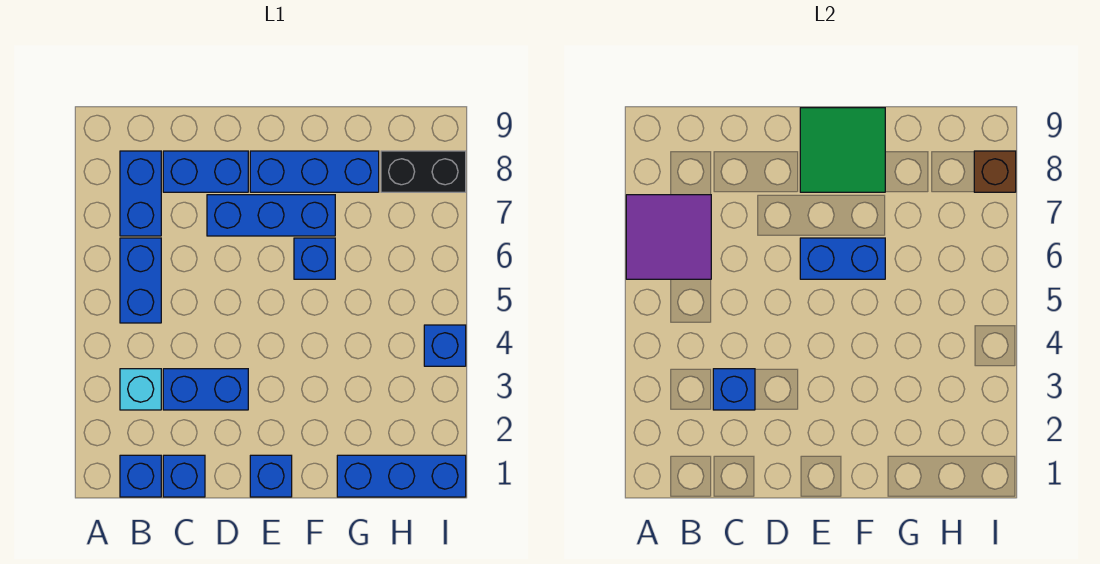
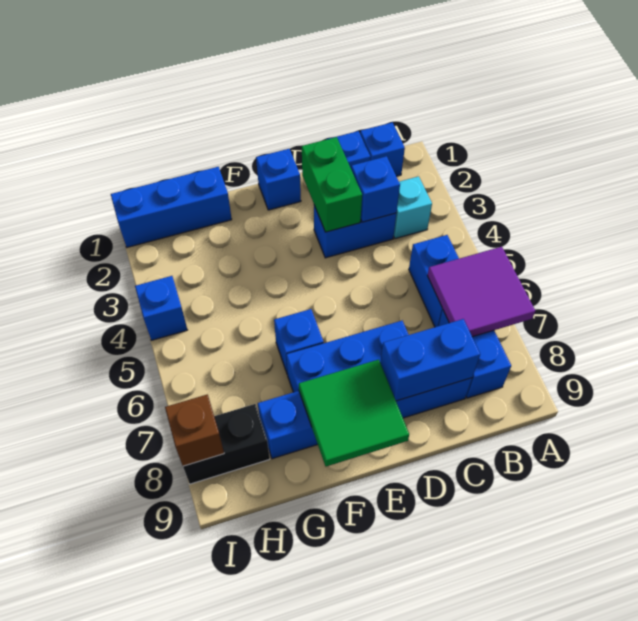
none -> green 1x2 brick [302,137,362,232]
blue 1x2 brick [800,238,885,279] -> blue 1x2 brick moved to [380,319,480,401]

